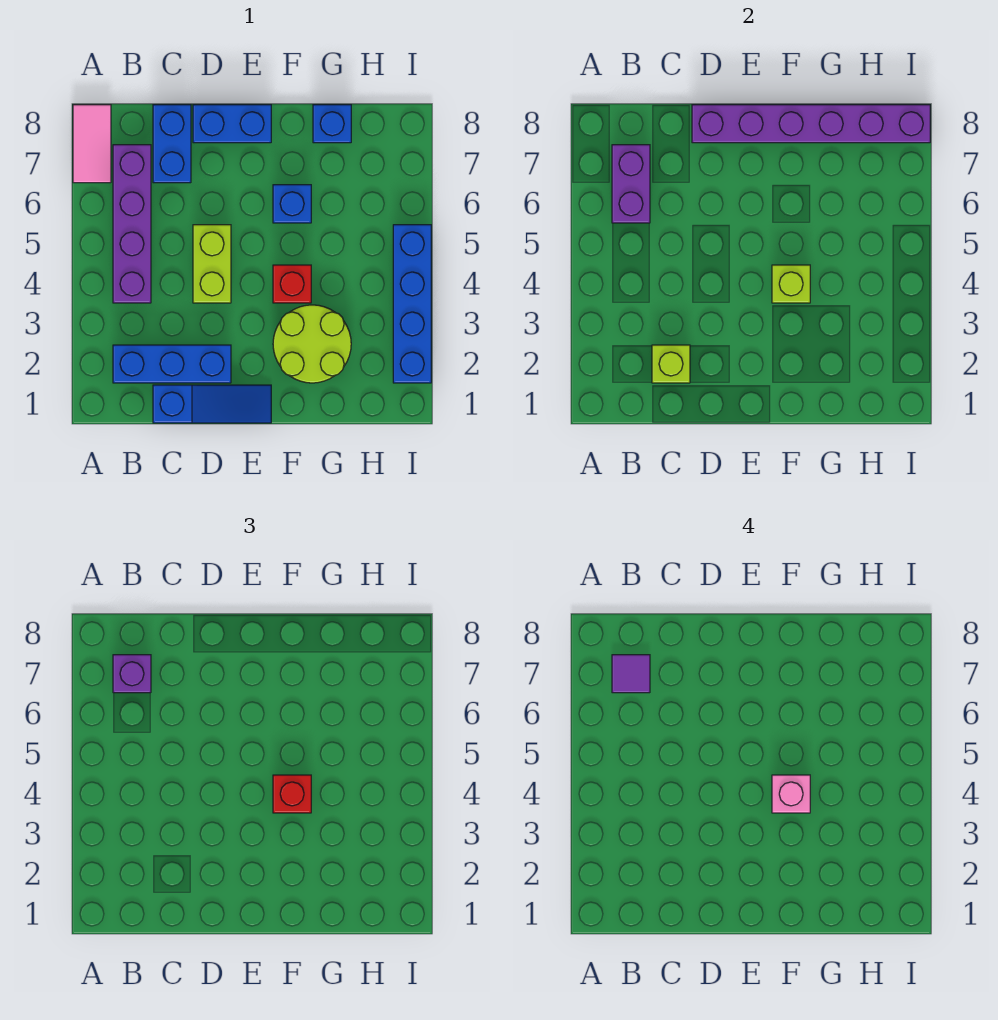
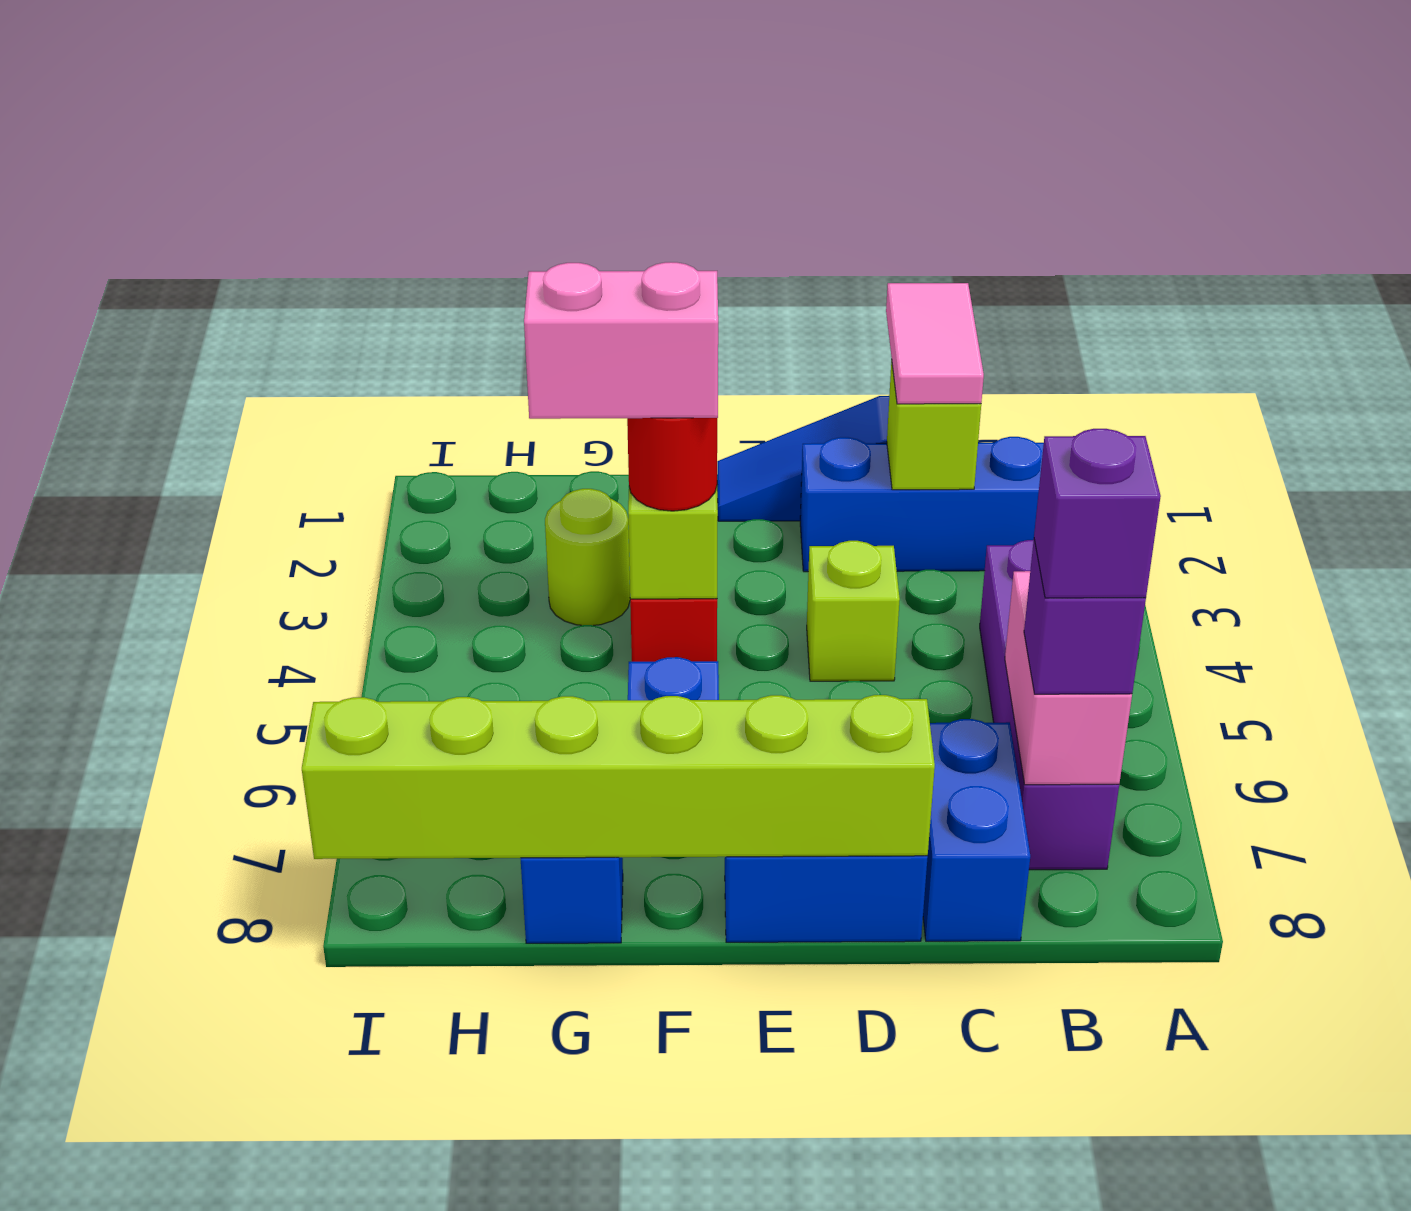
pink 1x2 tile [73,105,111,183] -> pink 1x2 tile moved to [886,283,984,404]
purple 1x2 brick [612,145,650,223] -> pink 1x2 brick [1005,571,1132,785]
purple 1x1 tile [612,655,650,693] -> purple 1x1 brick [1034,429,1161,598]
lime 1x2 brick [193,225,231,303] -> lime 1x1 brick [807,541,900,681]
purple 1x6 brick [692,105,930,143] -> lime 1x6 brick [302,695,935,859]
lime 2x2 round brick [273,305,351,383] -> lime 1x1 round brick [545,489,630,625]
red 1x1 brick [273,775,311,813] -> red 1x1 round brick [627,418,717,511]
pink 1x1 brick [772,775,810,813] -> pink 1x2 brick [524,262,718,419]
blue 1x4 brick [393,225,431,383] -> none

